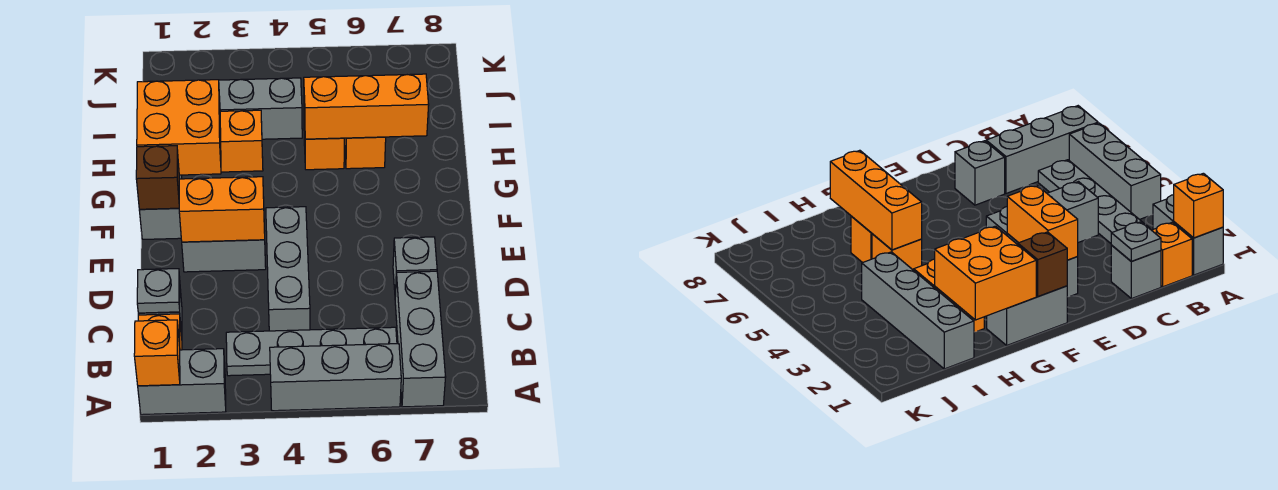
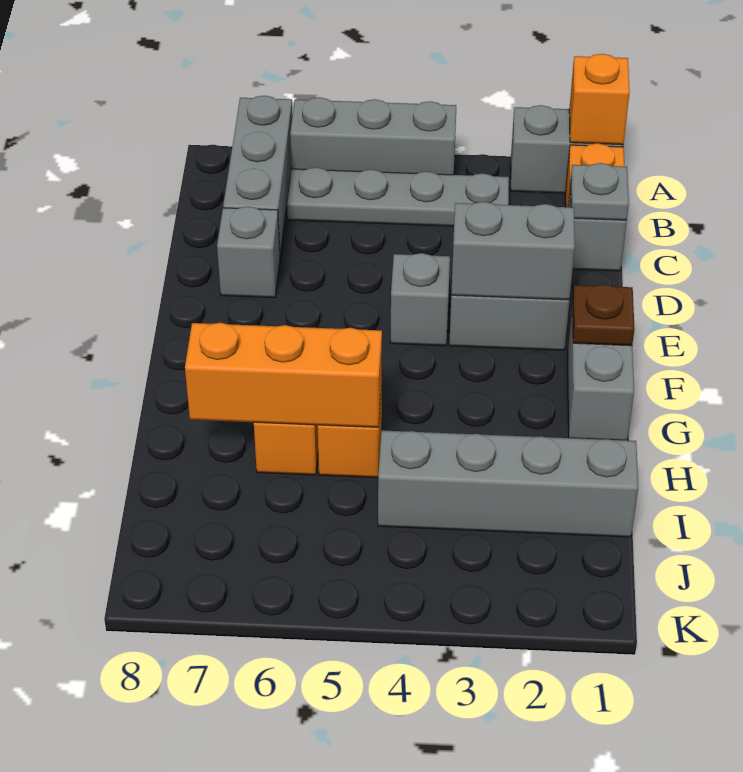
grey 1x3 brick [266,207,310,331] -> grey 1x1 brick [390,253,450,346]
orange 1x2 brick [179,177,265,242] -> grey 1x2 brick [451,202,575,300]
brown 1x1 brick [136,146,179,209] -> brown 1x1 plate [573,284,634,346]
orange 2x2 brick [137,80,221,175] -> none
orange 1x2 brick [220,110,263,172] -> none

